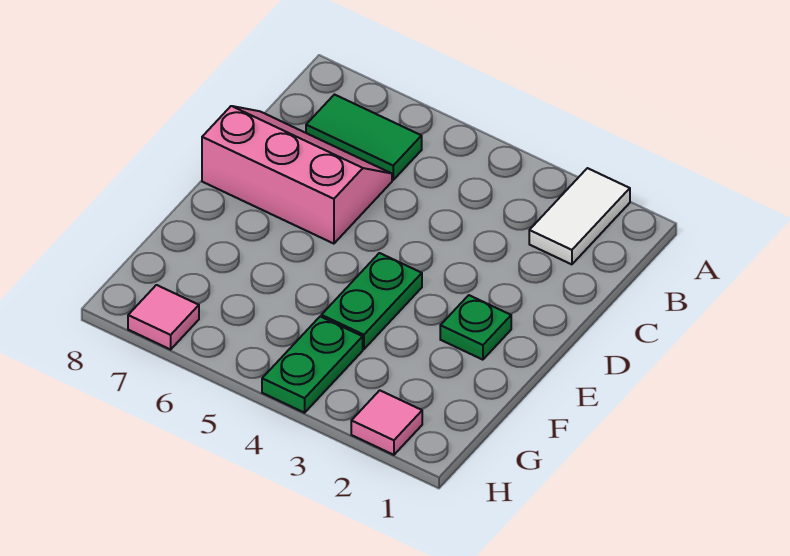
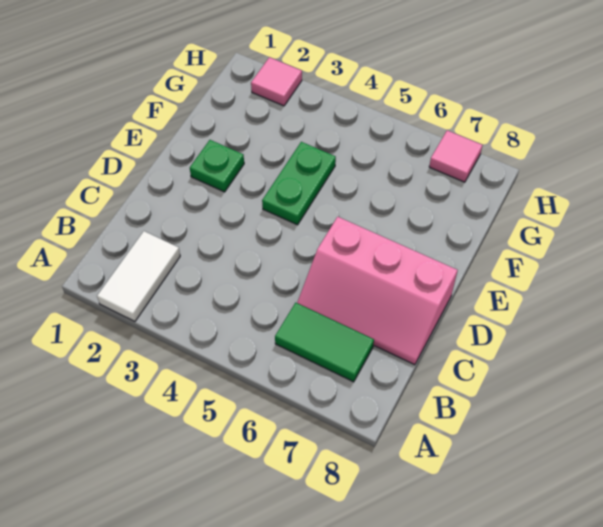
green 1x2 plate [262,317,363,413] -> none

